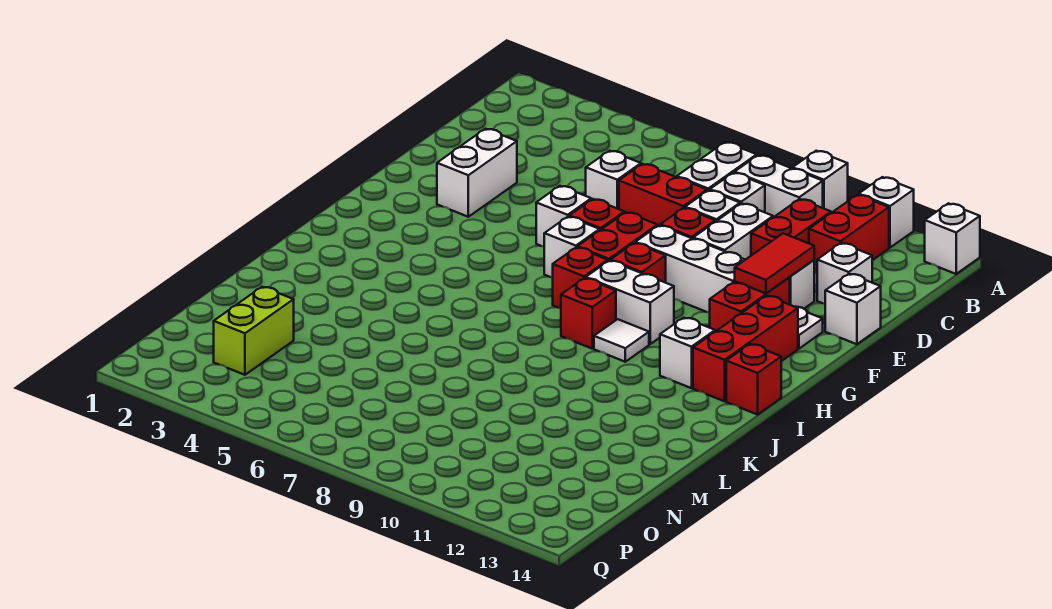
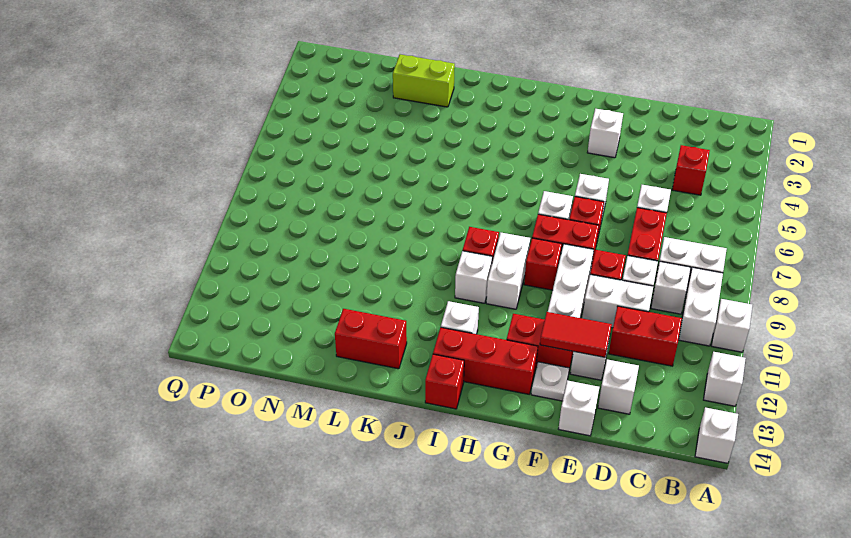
red 1x2 brick [809,195,889,273] -> red 1x2 brick moved to [335,309,407,369]
white 1x2 brick [437,129,517,217] -> white 1x1 brick [587,109,623,158]
red 1x1 brick [553,247,608,308] -> red 1x1 brick moved to [672,145,710,195]
white 1x1 tile [594,319,649,362] -> white 1x1 brick [455,251,492,303]
lime 1x2 brick [214,287,294,375] -> lime 1x2 brick moved to [393,54,455,107]

